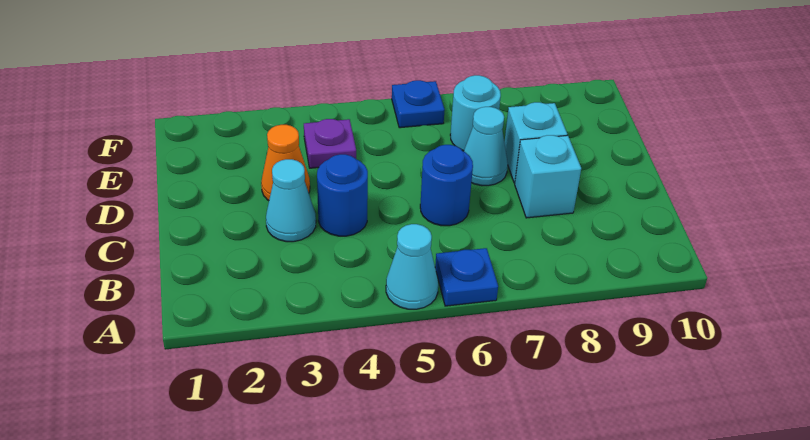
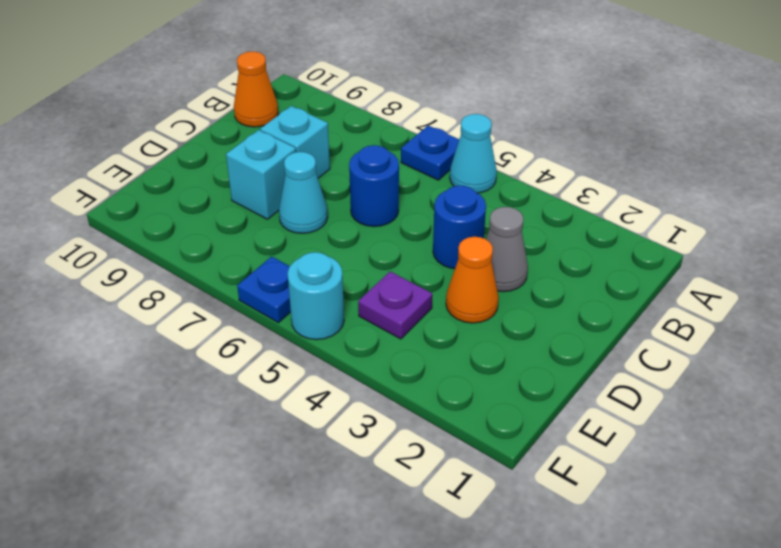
none -> orange 1x1 cone [234,51,278,127]
cyan 1x1 cone [266,159,316,242] -> grey 1x1 cone [486,207,528,292]
cyan 1x1 round brick [450,75,501,151] -> cyan 1x1 round brick moved to [288,252,344,340]

